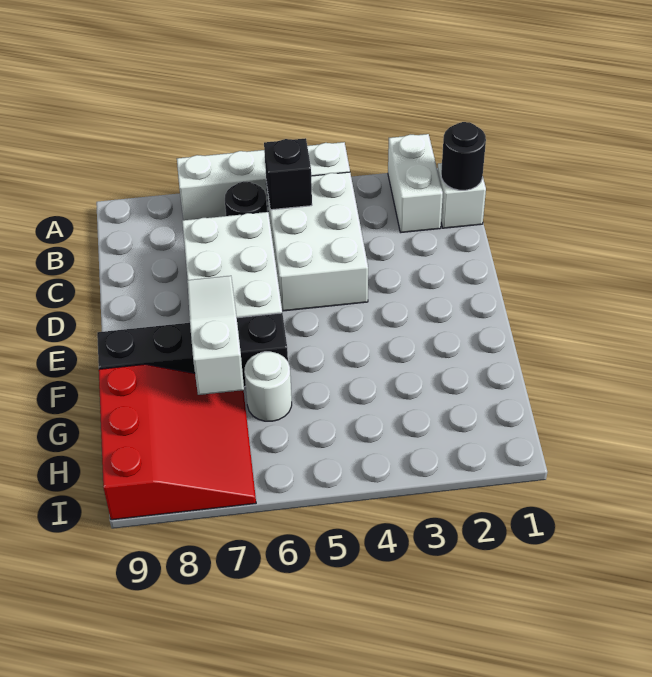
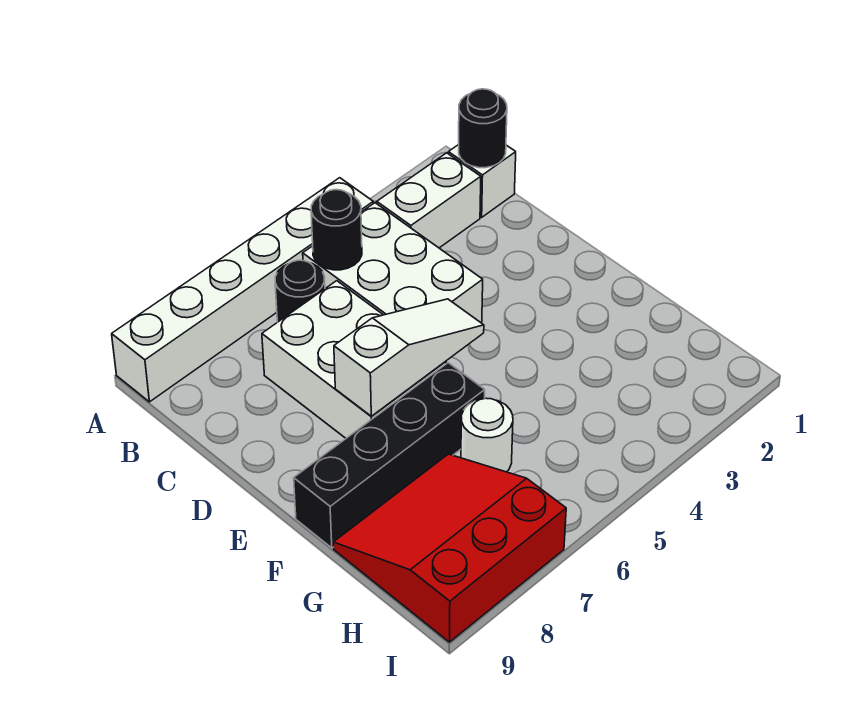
white 1x2 brick [388,134,443,232] -> white 1x2 brick turned to [377,153,481,248]
white 1x4 brick [177,142,350,220] -> white 1x6 brick [112,178,373,402]
black 1x1 brick [264,138,312,210] -> black 1x1 round brick [311,190,362,270]
white 1x3 slope [187,276,244,395] -> white 1x3 slope turned to [334,299,484,416]
red 3x3 slope [99,364,256,520] -> red 3x3 slope turned to [333,454,566,642]

